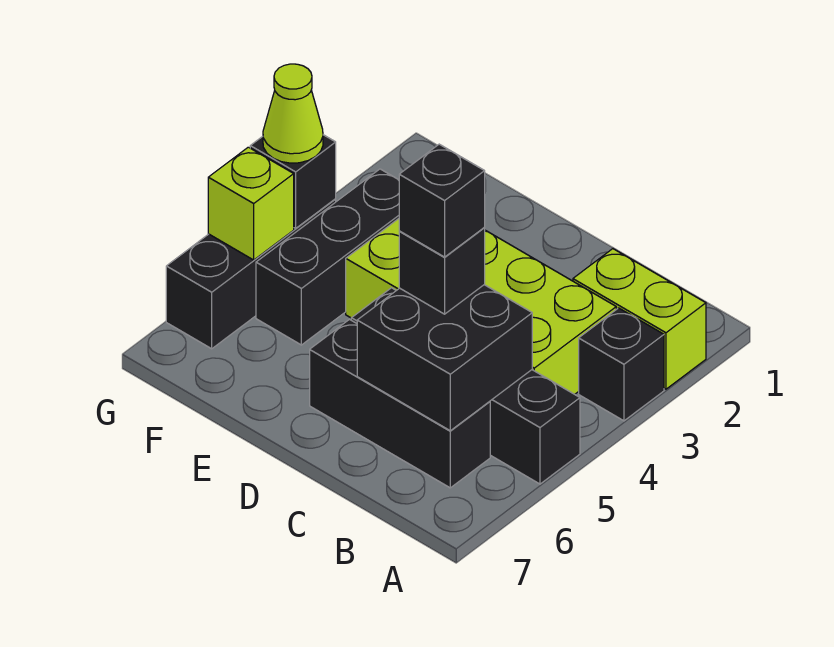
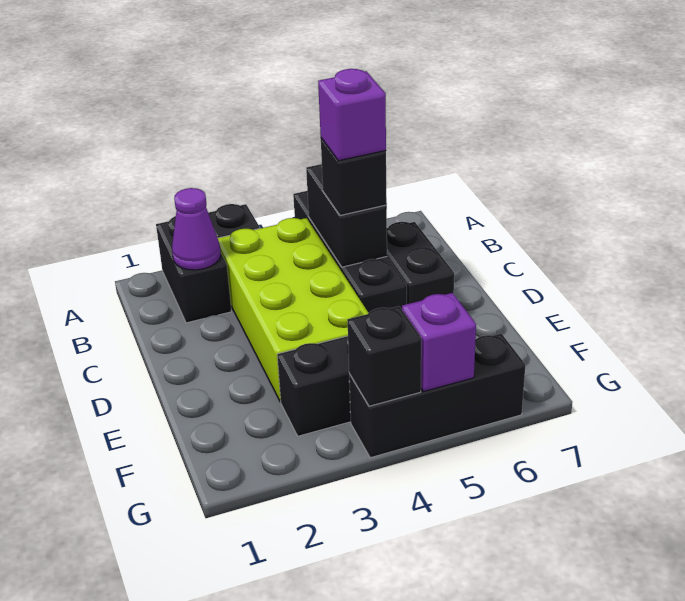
lime 1x2 brick [573,249,706,389] -> black 1x2 brick [156,216,232,323]
none -> purple 1x1 cone [172,188,221,270]
black 2x2 brick [357,285,532,431] -> black 1x2 brick [306,164,387,267]
black 1x3 brick [310,320,490,488] -> black 1x2 brick [387,222,454,304]
black 1x1 brick [399,144,485,257] -> purple 1x1 brick [318,69,386,161]
lime 1x1 cone [263,64,323,163] -> none
lime 1x1 brick [208,147,294,260] -> purple 1x1 brick [402,293,476,392]

